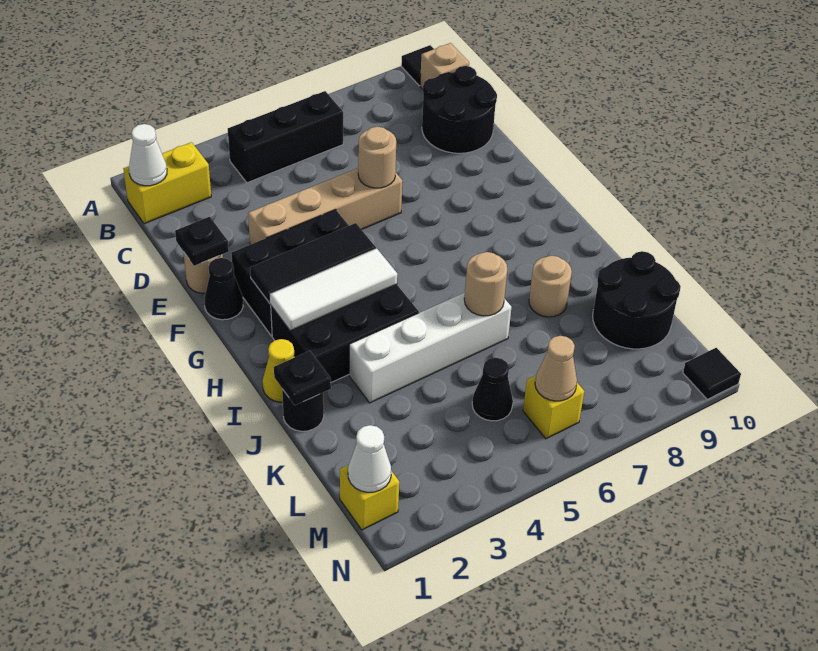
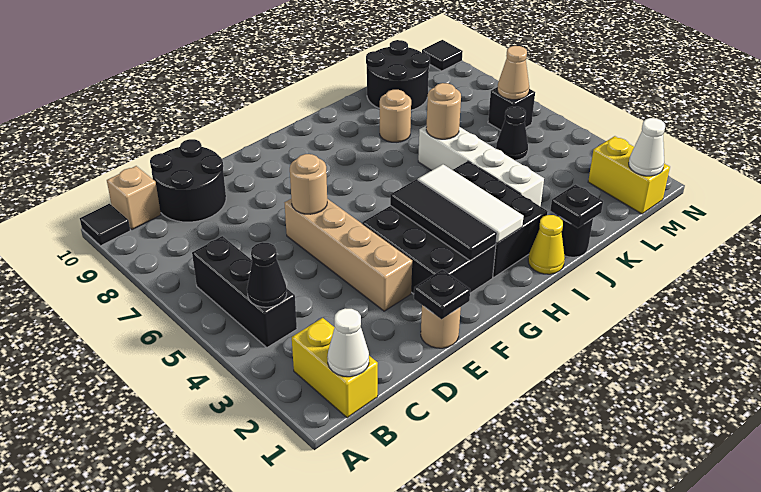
black 1x1 cone [204,258,243,320] -> black 1x1 cone moved to [247,242,287,307]
yellow 1x1 brick [340,465,399,530] -> yellow 1x2 brick [588,136,670,214]
yellow 1x1 brick [523,375,584,439] -> black 1x1 brick [488,87,535,130]

